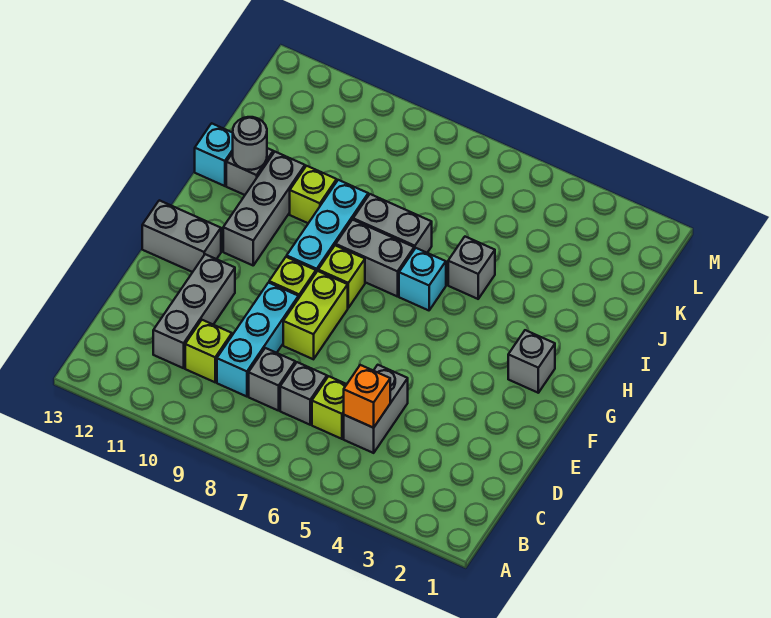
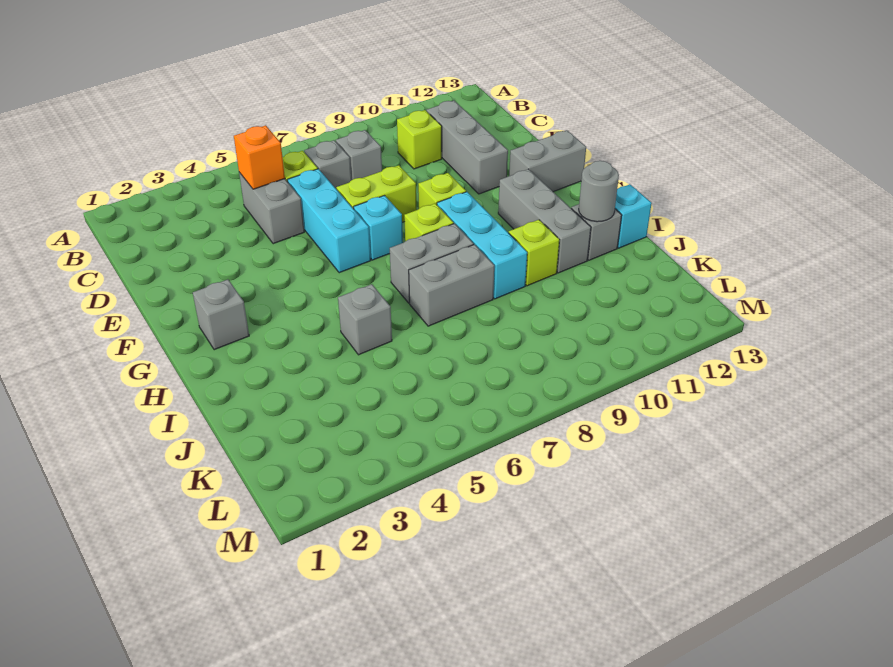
cyan 1x3 brick [217,283,298,397] -> cyan 1x3 brick moved to [287,169,371,273]
lime 1x2 brick [283,271,348,359] -> lime 1x2 brick turned to [336,165,417,222]
cyan 1x1 brick [399,248,446,310] -> cyan 1x1 brick moved to [354,196,403,260]

